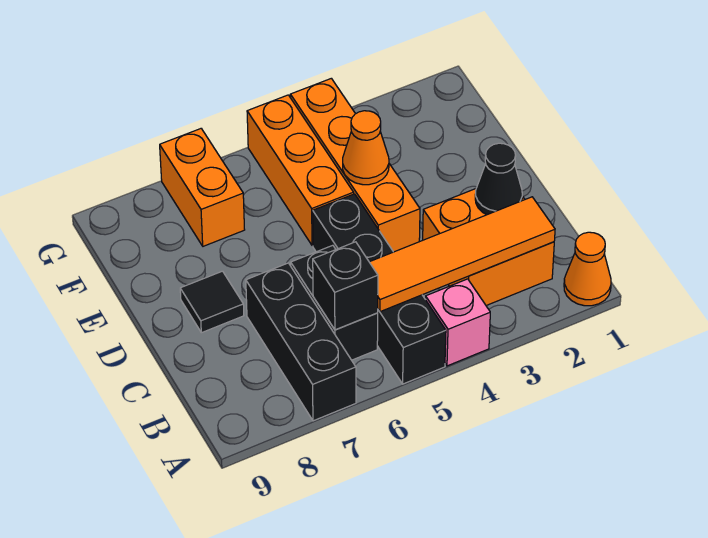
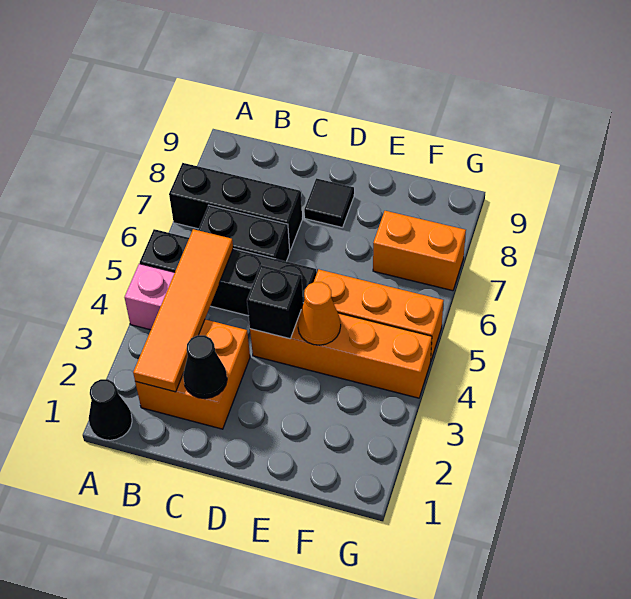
orange 1x1 cone [564,232,611,306] -> black 1x1 cone [89,379,132,440]
black 1x1 brick [313,242,378,330] -> black 1x1 brick moved to [247,265,303,339]

